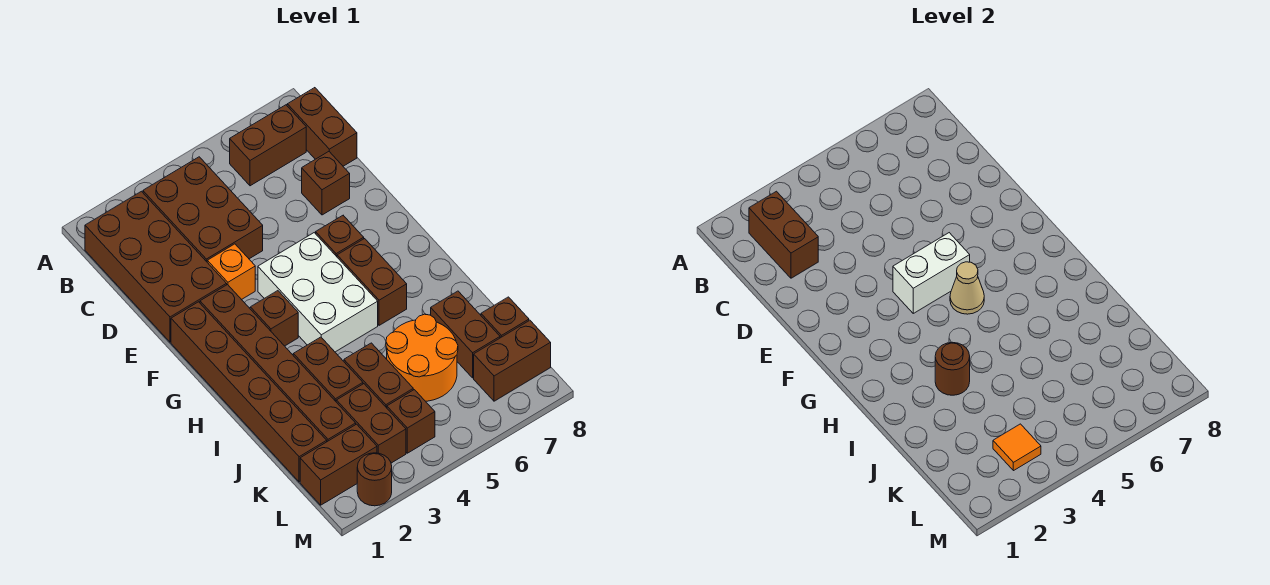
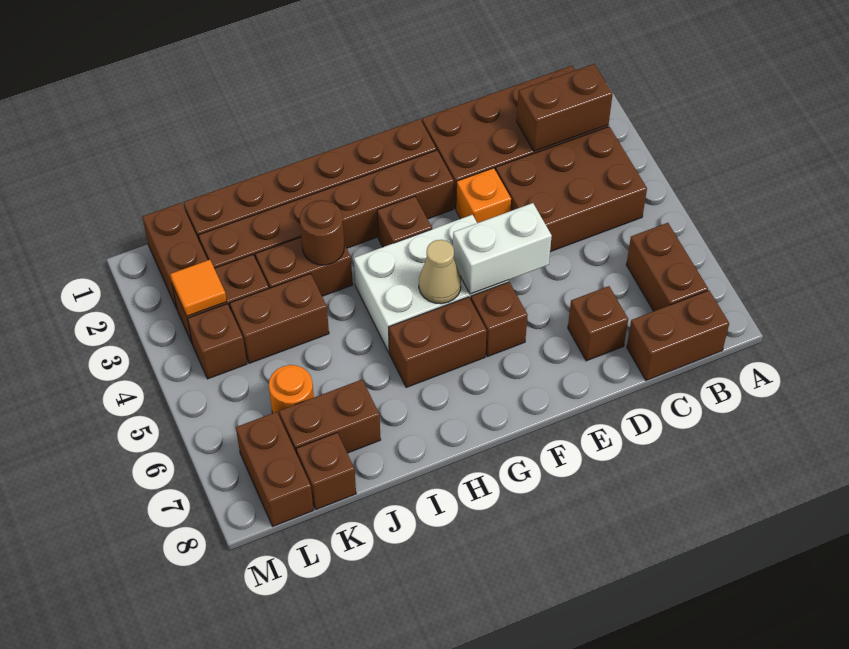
white 1x2 brick [893,233,970,313] -> white 1x2 brick turned to [453,203,552,294]
orange 2x2 round brick [386,314,458,401] -> orange 1x1 round brick [269,365,314,417]
brown 1x1 round brick [357,453,392,506] -> none

